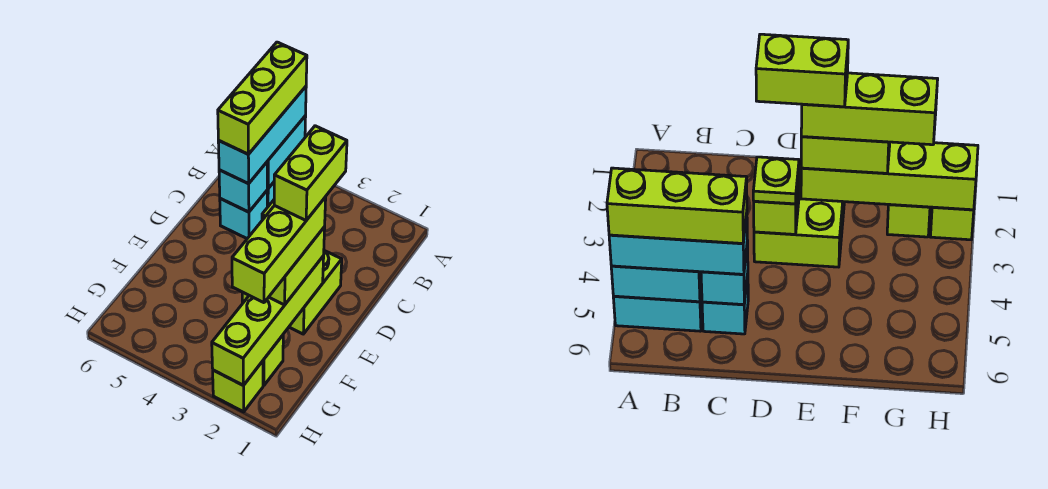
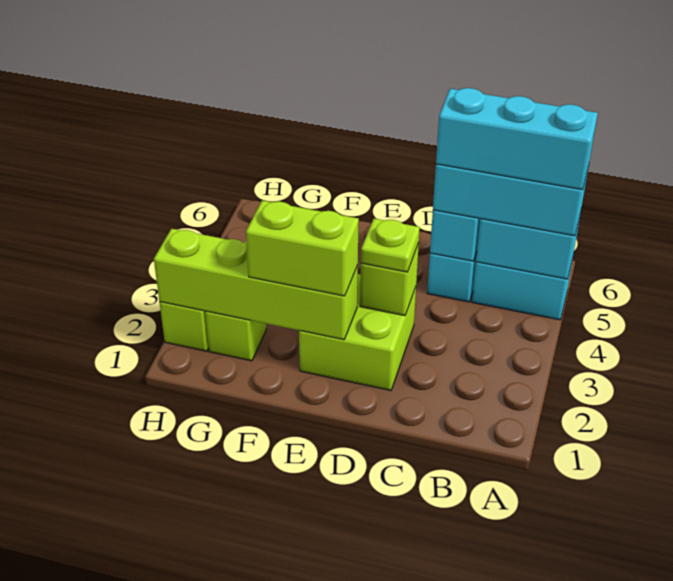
lime 1x3 brick [218,42,307,154] -> cyan 1x3 brick [436,88,598,190]
lime 1x2 brick [274,126,347,220] -> none
lime 1x3 brick [232,197,326,303] -> none

